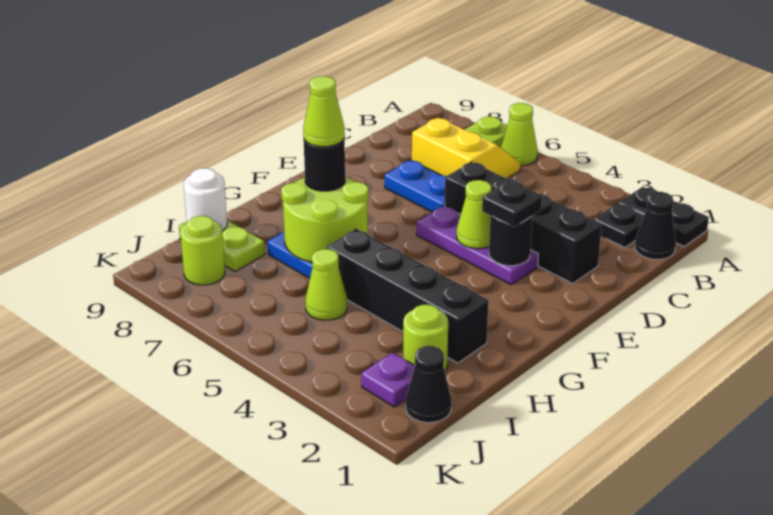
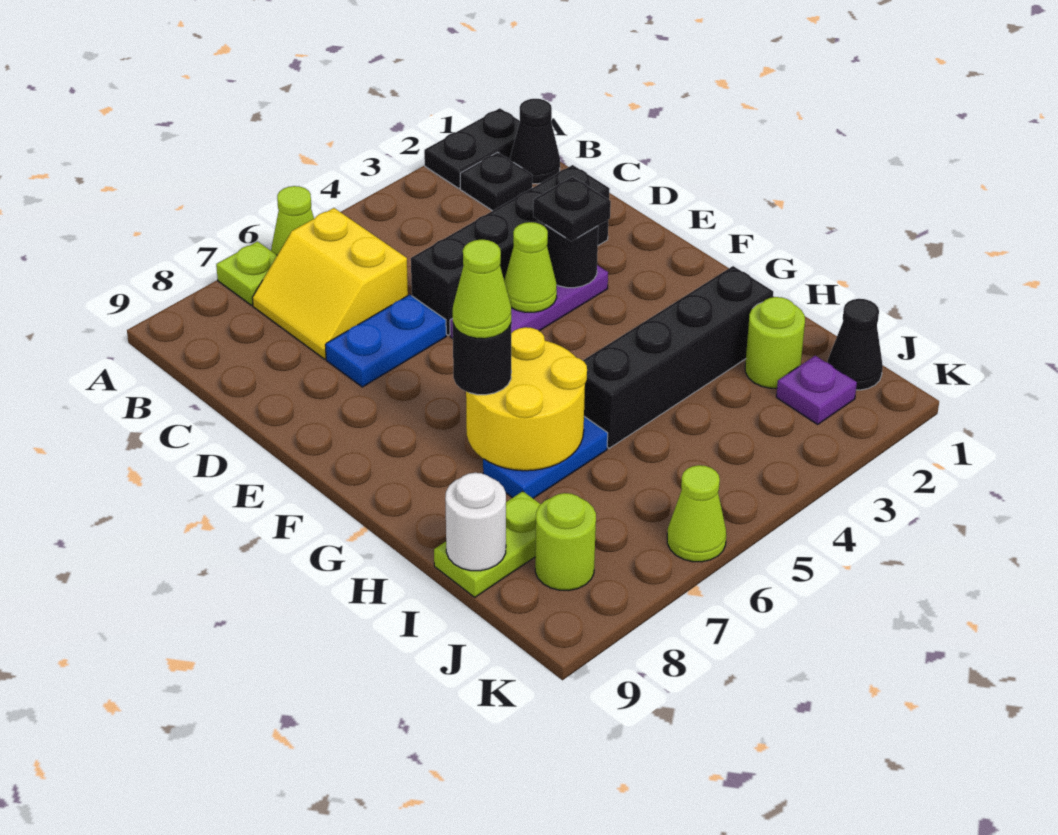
yellow 2x2 slope [412,118,520,178] -> yellow 2x2 slope turned to [252,208,408,359]
lime 2x2 round brick [281,177,369,262] -> yellow 2x2 round brick [466,327,587,471]
lime 1x1 cone [305,249,347,320] -> lime 1x1 cone moved to [667,465,726,562]

